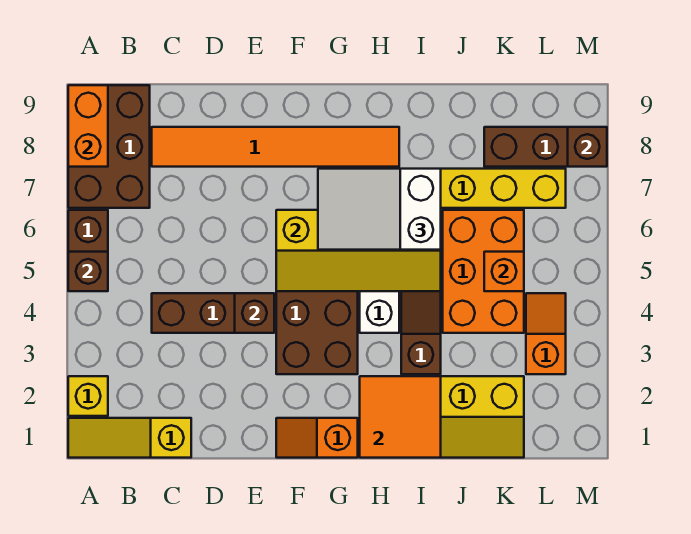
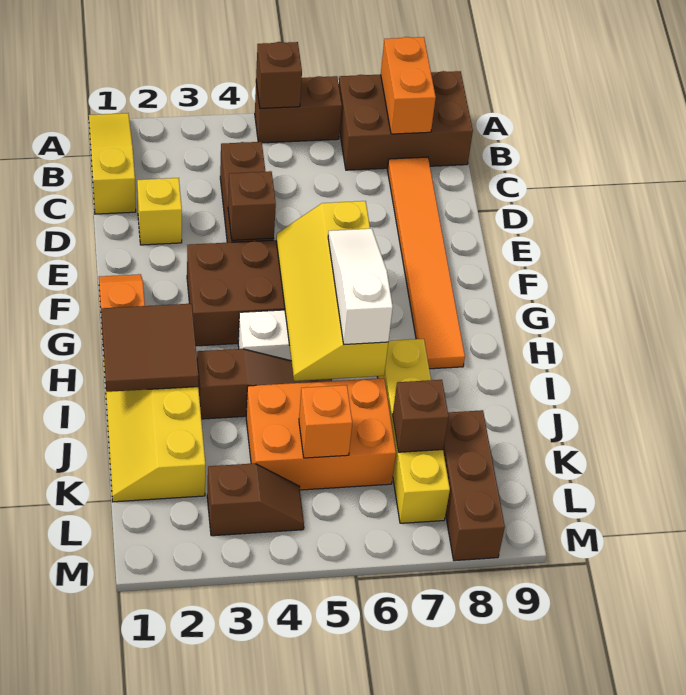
yellow 1x1 brick [68,376,108,416] -> yellow 1x1 brick moved to [137,178,182,245]
orange 1x2 brick [68,85,108,167] -> orange 1x2 brick turned to [381,37,436,134]
white 2x3 slope [318,169,441,250] -> white 1x3 slope [328,229,393,344]
orange 2x2 tile [360,376,441,458] -> brown 2x2 tile [101,304,198,392]
orange 1x2 slope [526,293,566,374] -> brown 1x2 slope [207,463,304,536]
brown 1x1 brick [568,127,607,167] -> brown 1x1 brick moved to [393,380,449,452]

